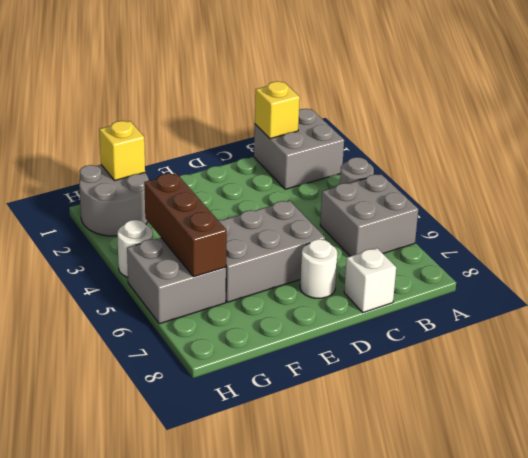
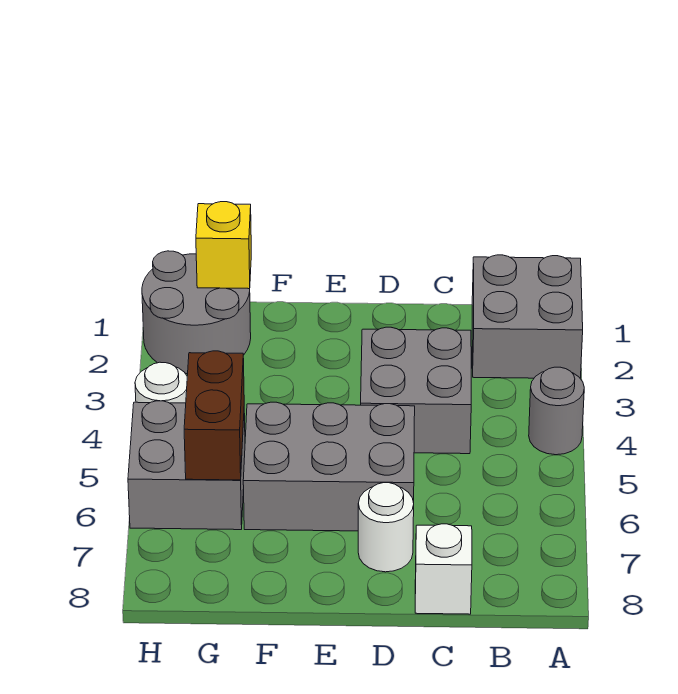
grey 2x2 brick [320,174,418,256] -> grey 2x2 brick moved to [361,327,471,454]
yellow 1x1 brick [255,82,300,139] -> none
brown 1x3 brick [144,173,227,277] -> brown 1x2 brick [184,351,244,480]

